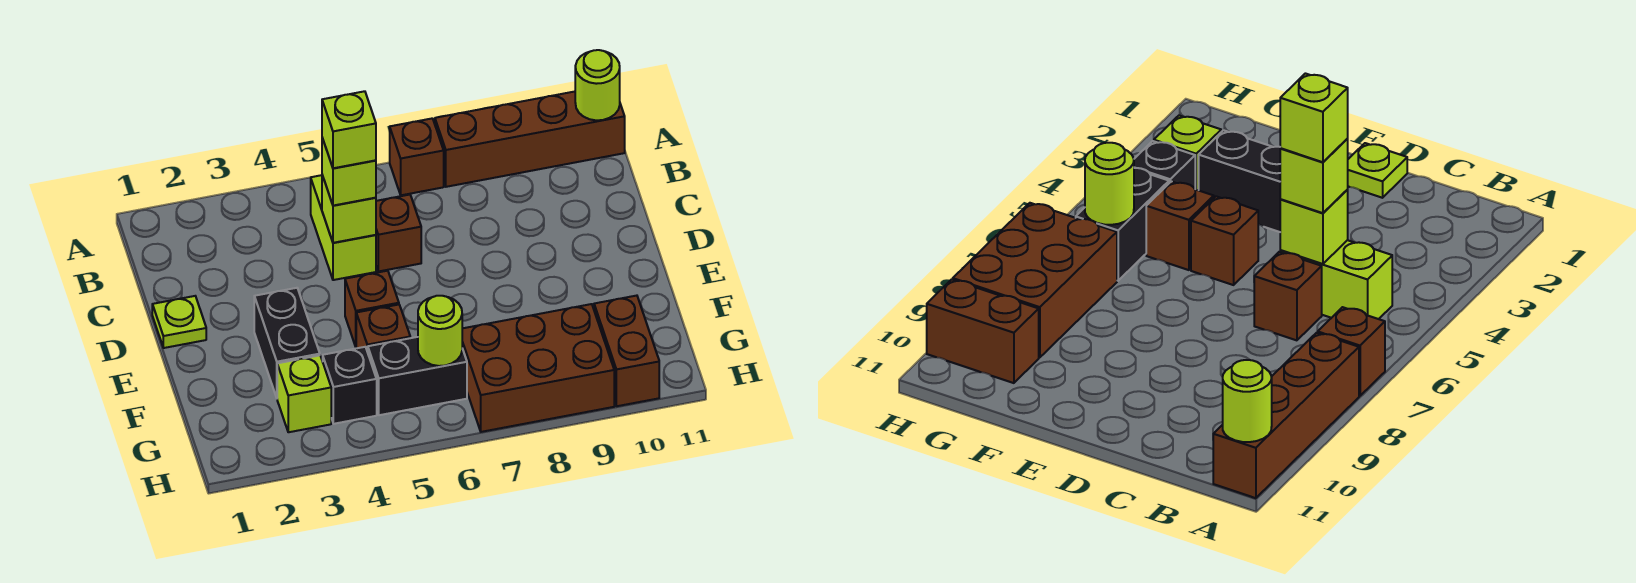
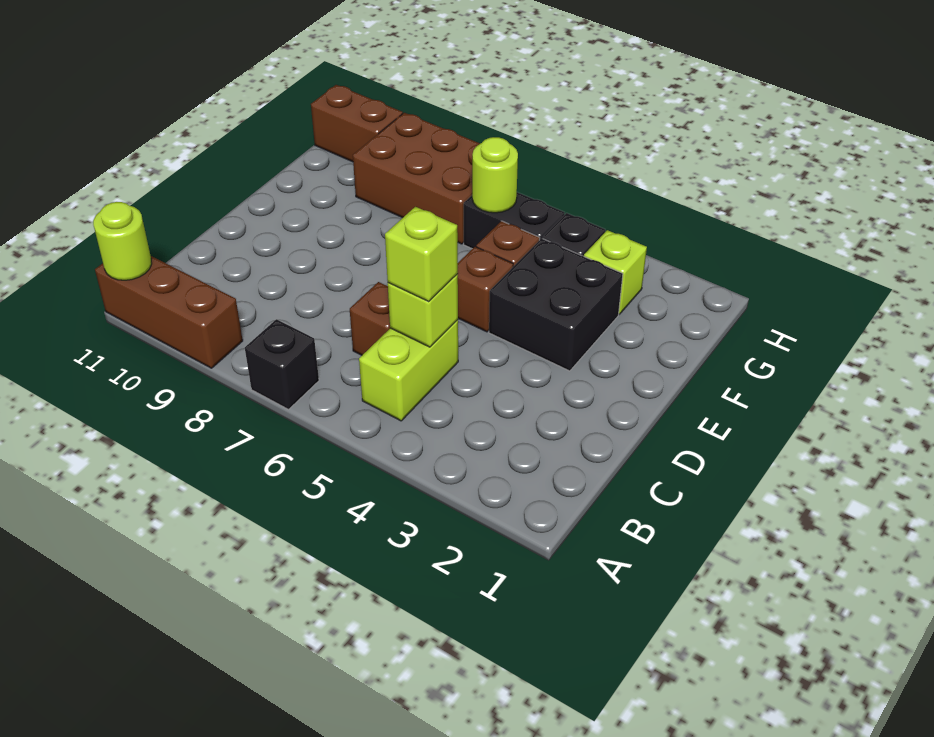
brown 1x1 brick [390,118,444,195] -> black 1x1 brick [245,319,319,409]
brown 1x4 brick [435,92,625,187] -> brown 1x3 brick [95,256,243,368]
lime 1x1 brick [322,91,376,168] -> none
lime 1x1 plate [152,296,206,348] -> none
black 1x2 brick [254,288,320,398] -> black 2x2 brick [489,238,623,371]
brown 1x2 brick [594,296,659,406] -> brown 1x2 brick turned to [311,85,403,162]

